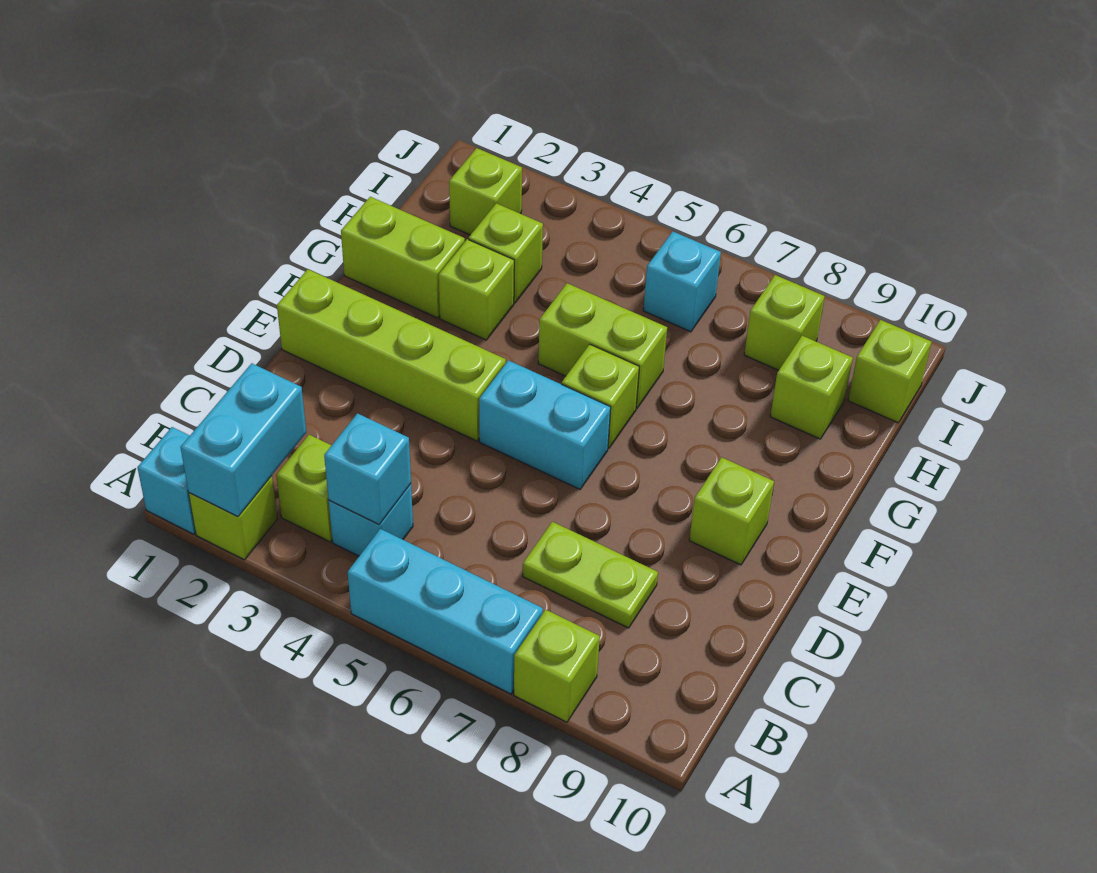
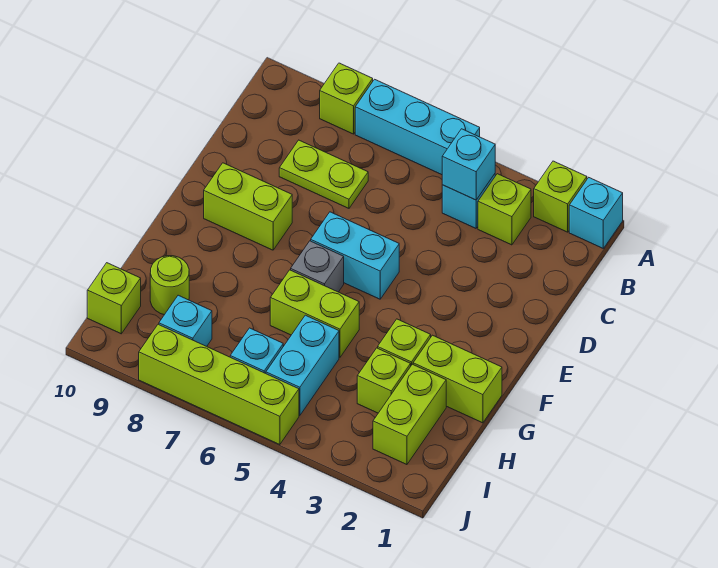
cyan 1x2 brick [181,363,306,517] -> cyan 1x2 brick moved to [266,315,339,416]
lime 1x4 brick [277,269,506,441] -> lime 1x4 brick moved to [139,324,299,445]
lime 1x1 brick [689,457,774,565] -> lime 1x2 brick [204,163,292,250]
lime 1x1 brick [562,344,639,448] -> grey 1x1 brick [291,241,344,292]
lime 1x1 brick [770,336,853,439] -> lime 1x1 round brick [150,256,189,315]
lime 1x1 brick [449,148,522,235] -> lime 1x2 brick [373,364,446,465]
lime 1x1 brick [744,275,825,370] -> cyan 1x1 brick [159,295,212,346]

